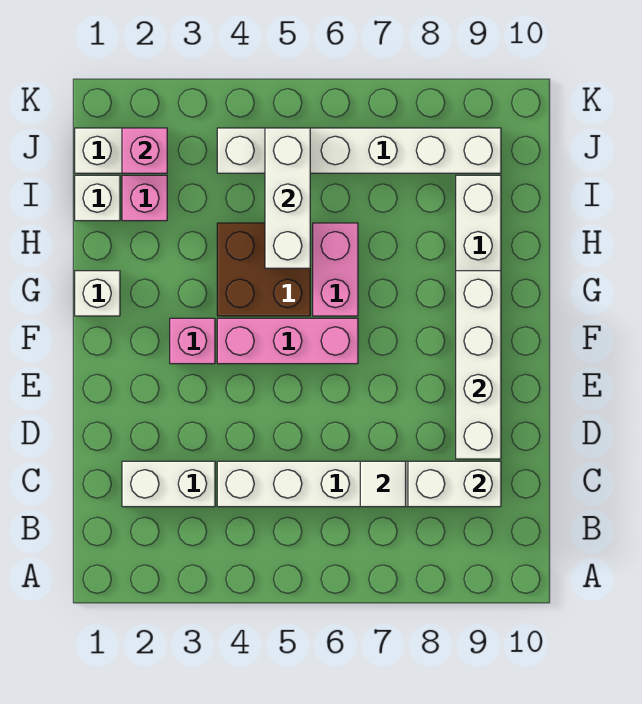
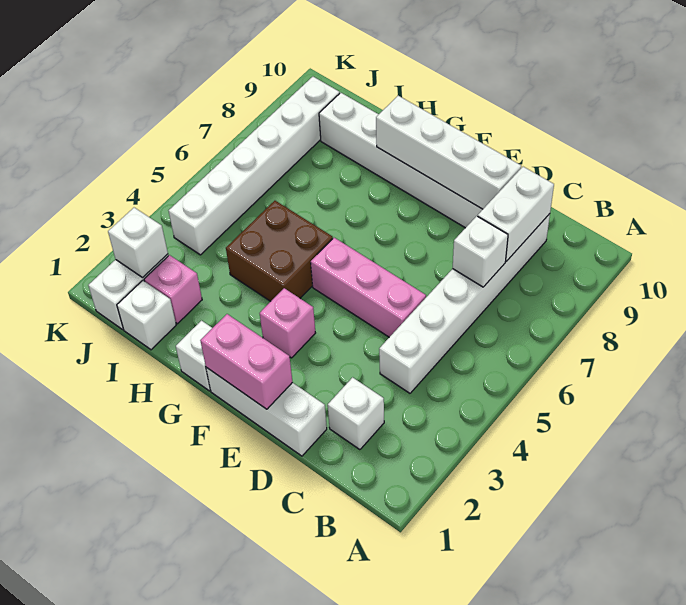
white 1x2 brick [122,461,215,507] -> white 1x1 brick [328,377,384,450]
white 1x1 tile [360,461,406,507] -> white 1x1 brick [453,216,508,287]
pink 1x3 brick [217,318,358,364] -> pink 1x3 brick turned to [311,238,426,337]
pink 1x2 brick [313,223,358,316] -> pink 1x2 brick moved to [200,314,292,409]
white 1x3 brick [265,128,310,268] -> white 1x3 brick moved to [206,367,327,456]
pink 1x1 brick [122,128,167,173] -> white 1x1 brick [108,208,168,278]

